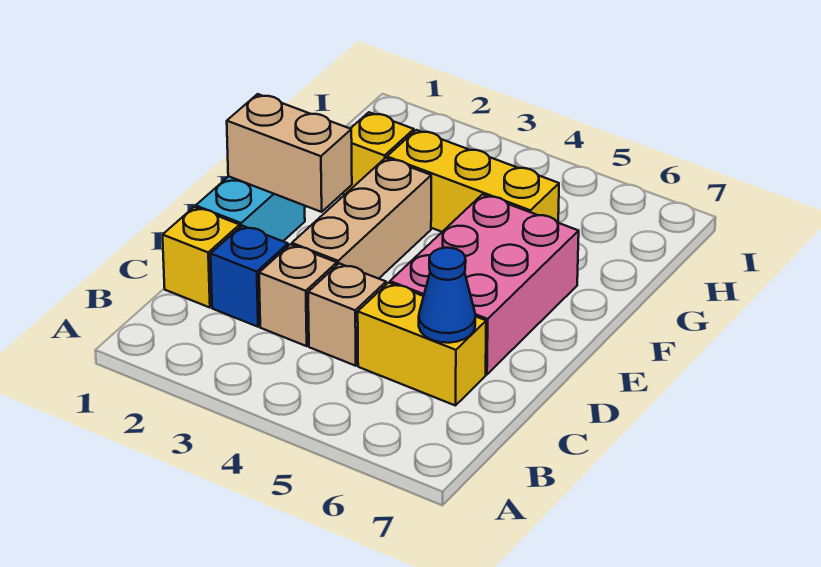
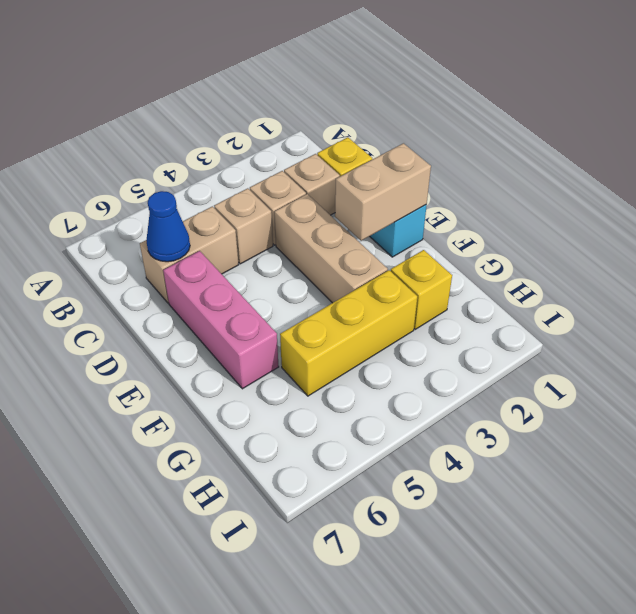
blue 1x1 brick [211,226,288,327] -> tan 1x1 brick [284,154,340,215]
yellow 1x2 brick [358,283,486,406] -> tan 1x2 brick [140,206,239,303]
pink 2x3 brick [390,194,579,374] -> pink 1x3 brick [163,251,279,389]

